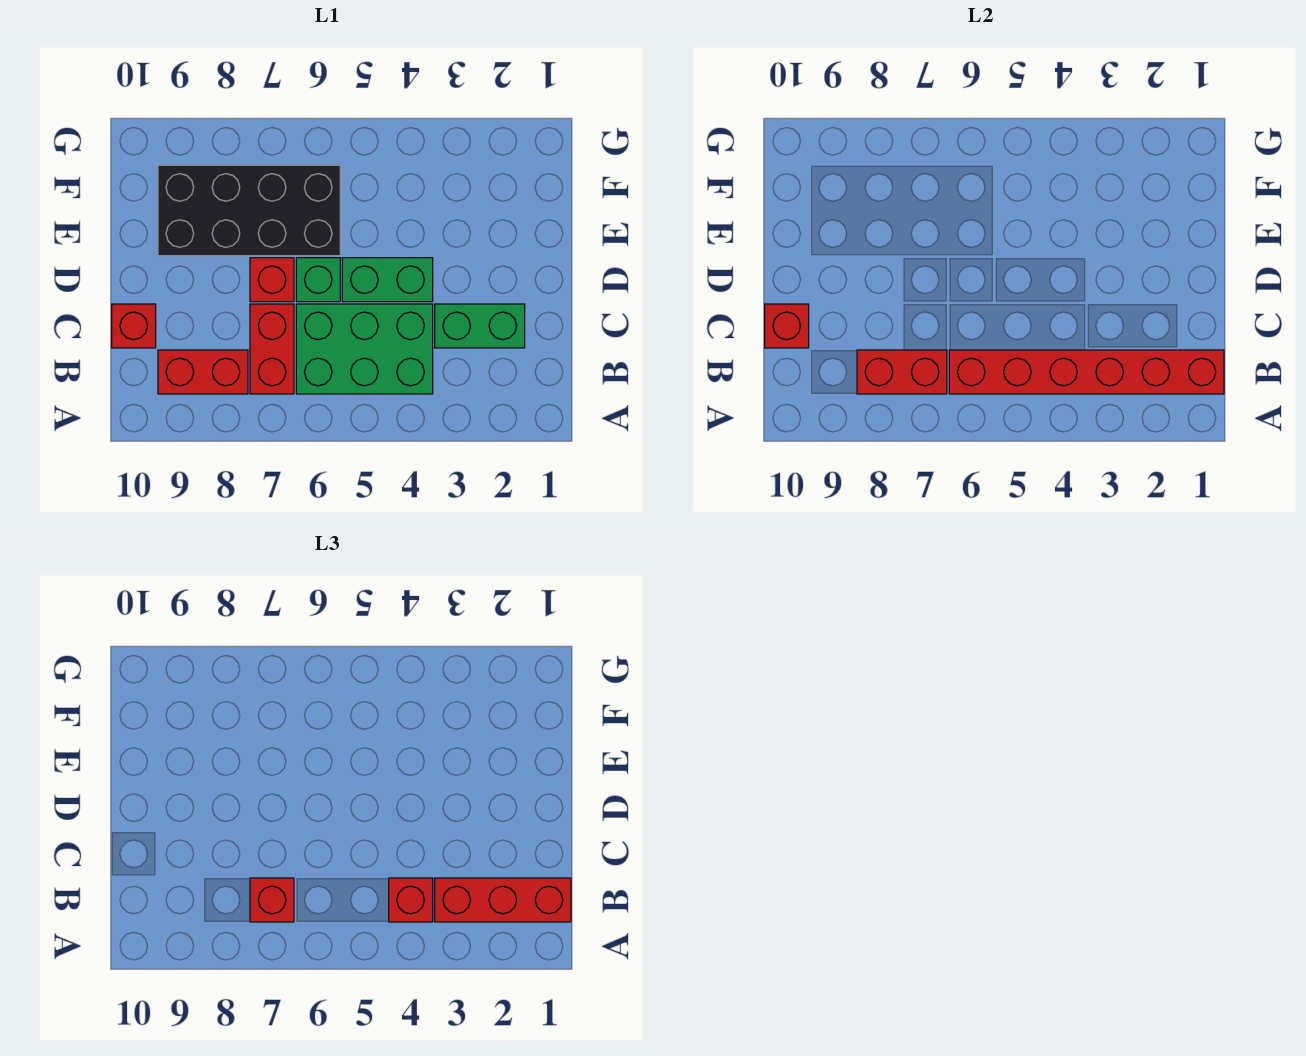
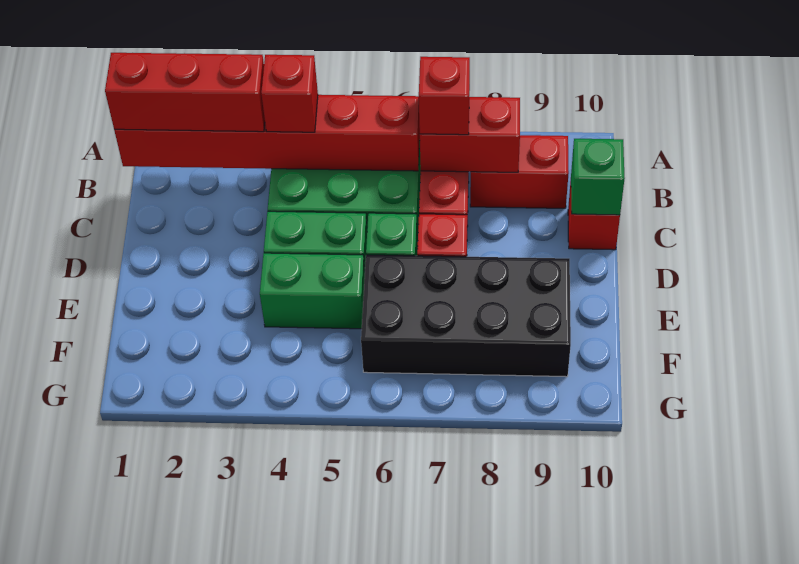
green 1x2 brick [435,304,525,348] -> green 1x2 brick moved to [260,253,365,329]
red 1x1 brick [765,304,809,348] -> green 1x1 brick [571,139,625,215]

